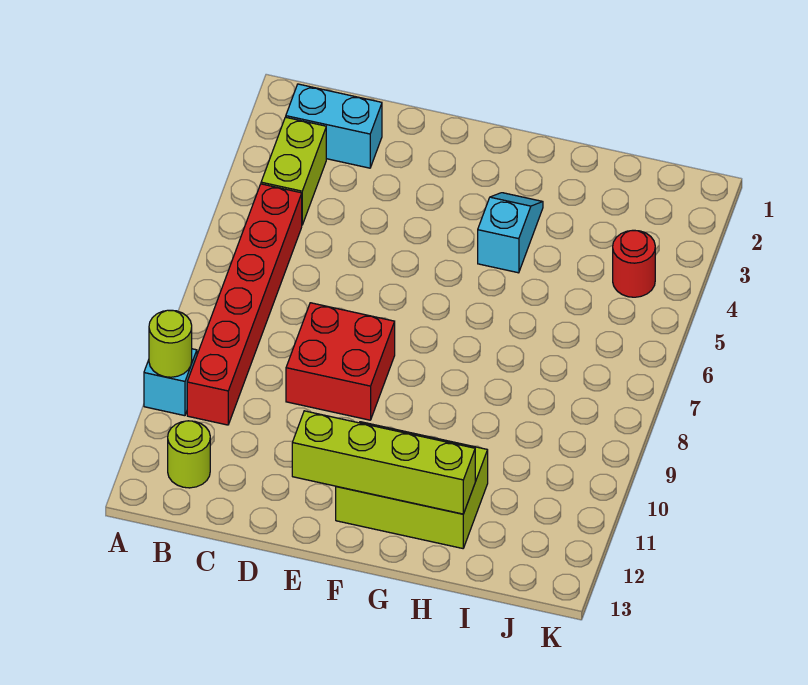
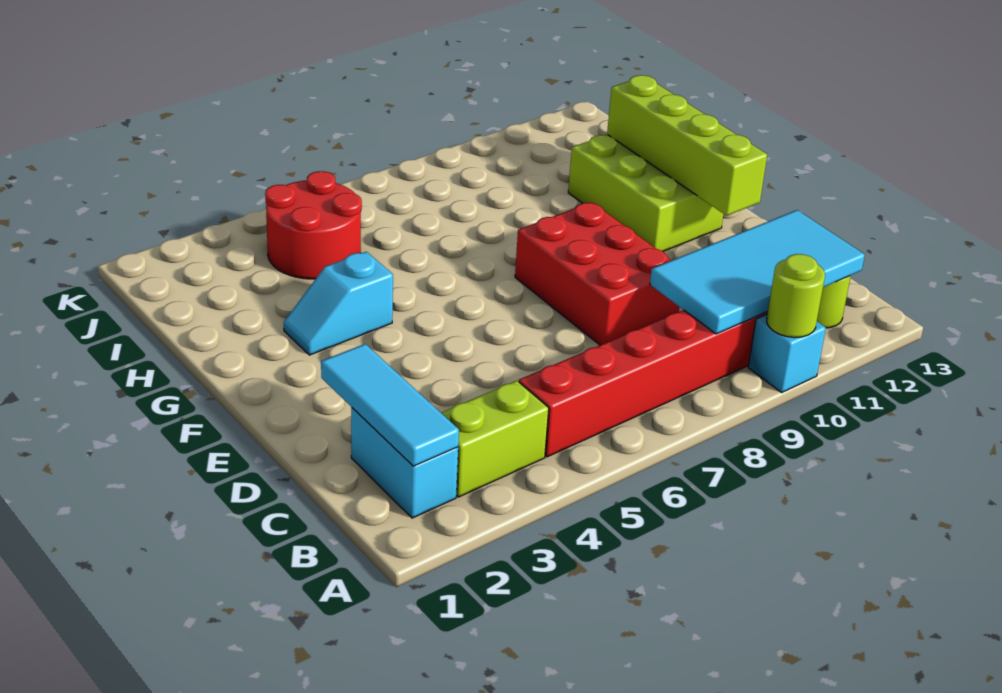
none -> cyan 1x3 tile [321,344,459,466]
none -> cyan 2x4 tile [650,210,865,334]
red 2x2 brick [286,303,395,420] -> red 2x3 brick [515,202,679,345]
red 1x1 round brick [613,230,655,297] -> red 2x2 round brick [265,171,362,279]

